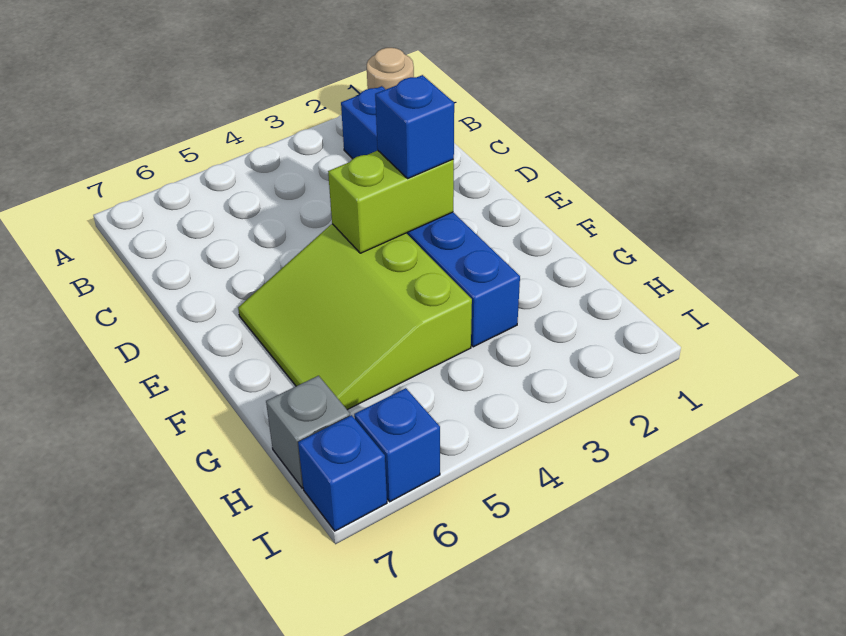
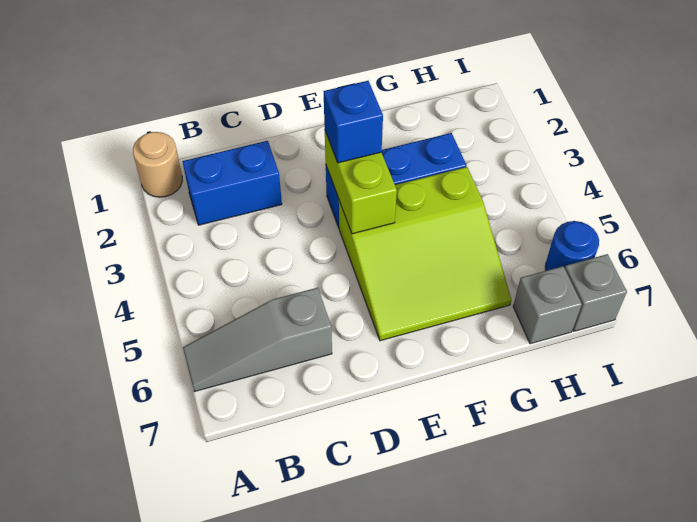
none -> grey 1x3 slope [183,288,332,392]
blue 1x1 brick [354,388,440,502] -> blue 1x1 round brick [545,221,599,271]
blue 1x1 brick [298,415,387,531] -> grey 1x1 brick [565,254,627,331]

